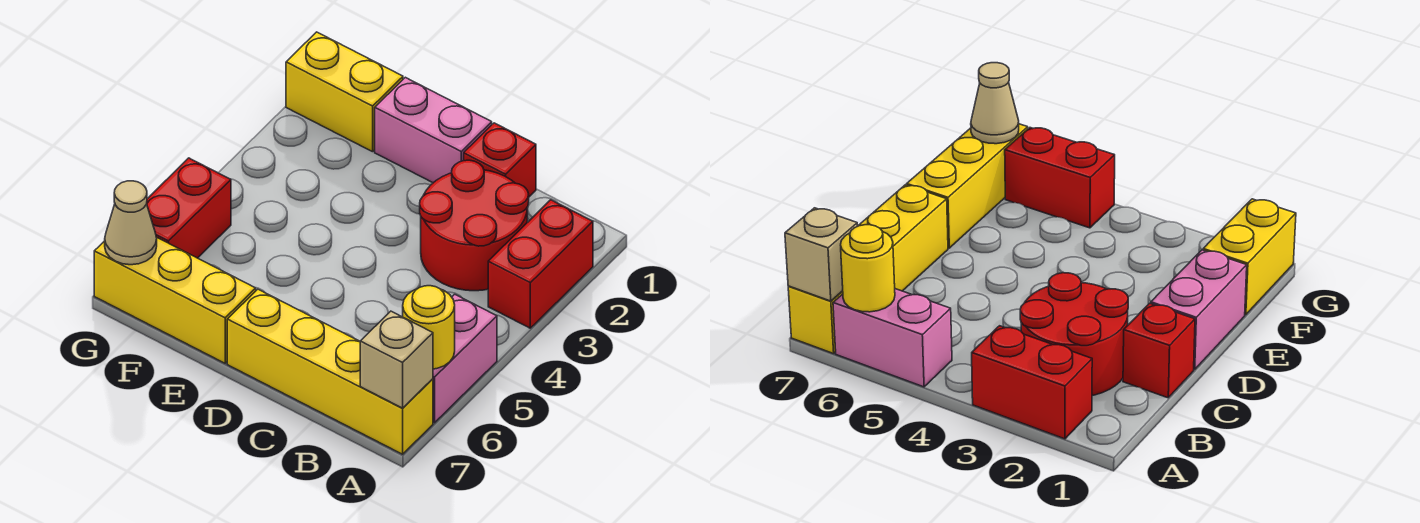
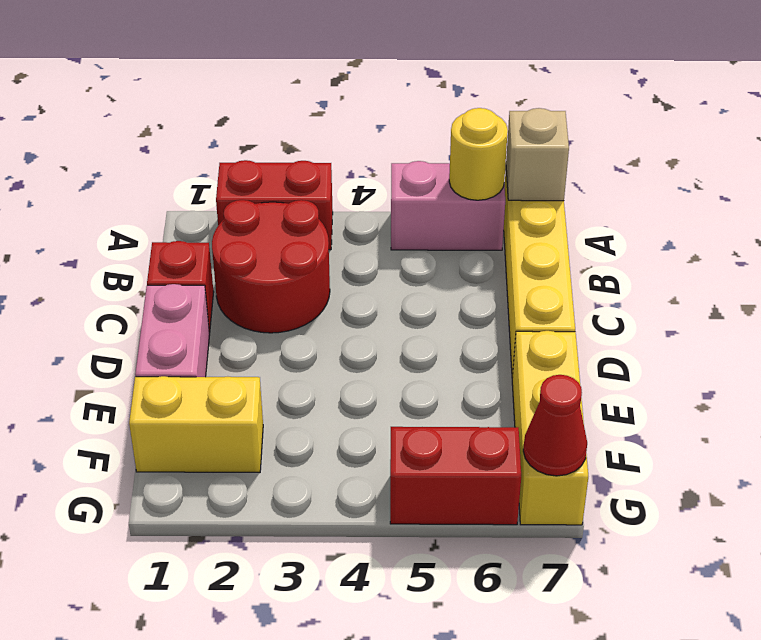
yellow 1x2 brick [286,32,403,152] -> yellow 1x2 brick turned to [129,376,263,472]
tan 1x1 cone [105,181,157,265] -> red 1x1 cone [523,375,587,476]

